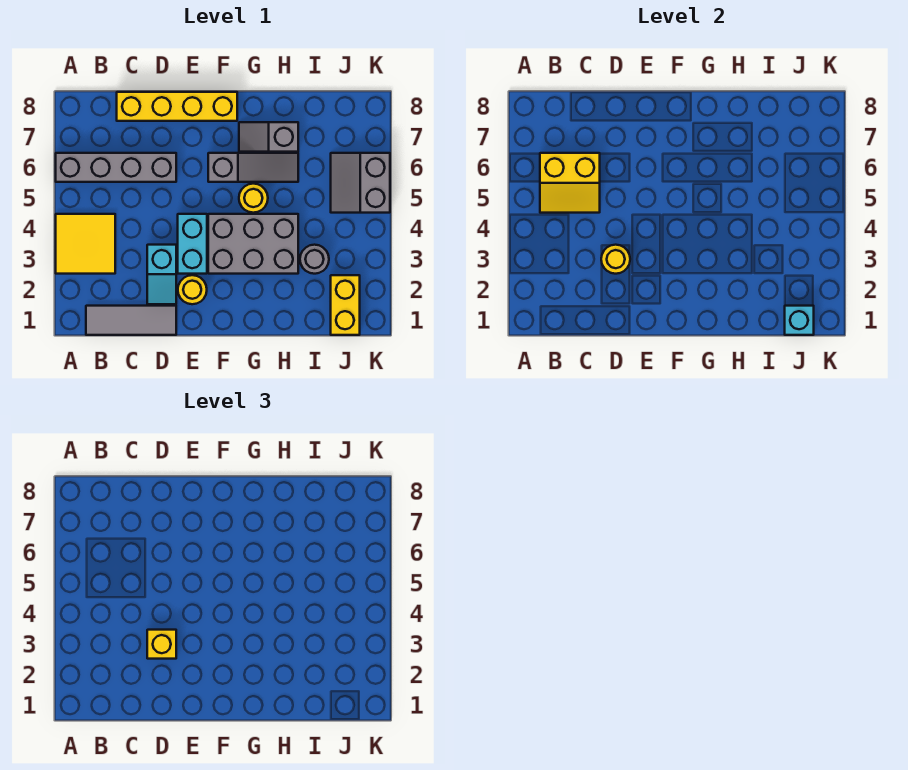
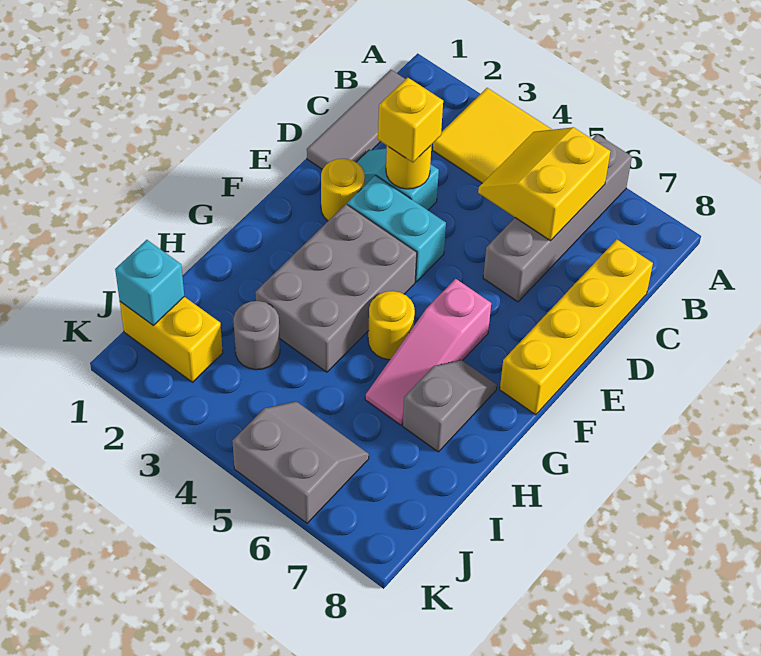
grey 1x3 slope [208,153,298,182] -> pink 1x3 slope [365,279,491,425]

